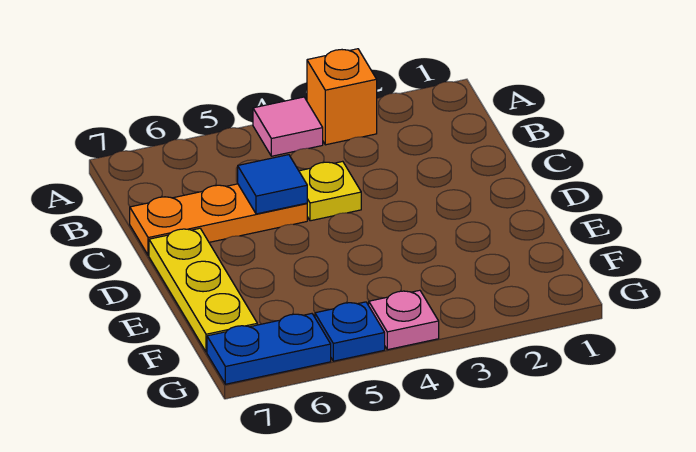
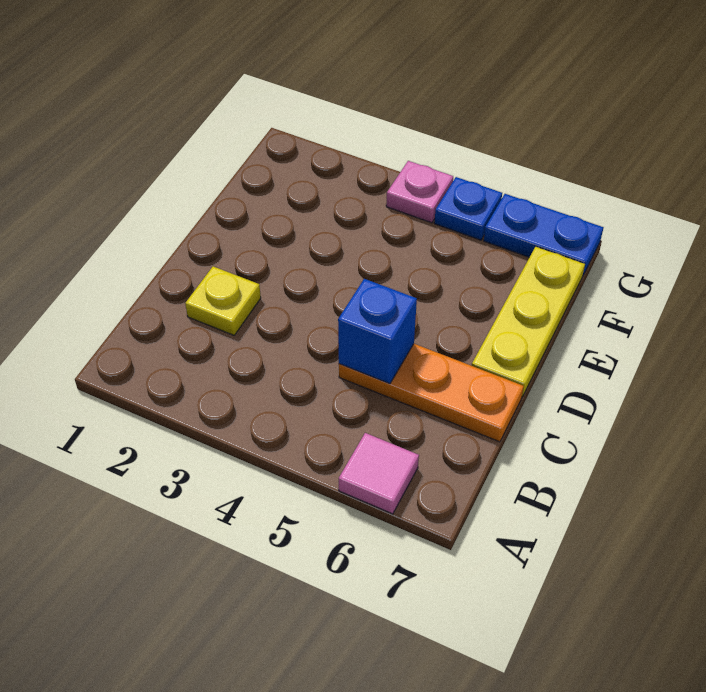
orange 1x1 brick [307,49,377,145] -> none
pink 1x1 tile [253,97,323,156] -> pink 1x1 tile moved to [339,433,419,514]
yellow 1x1 plate [299,161,361,221] -> yellow 1x1 plate moved to [185,266,261,335]
blue 1x1 tile [238,155,307,214] -> blue 1x1 brick [338,279,417,384]

